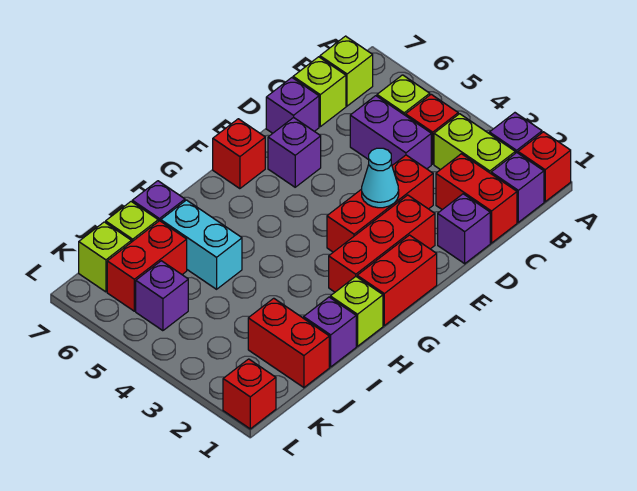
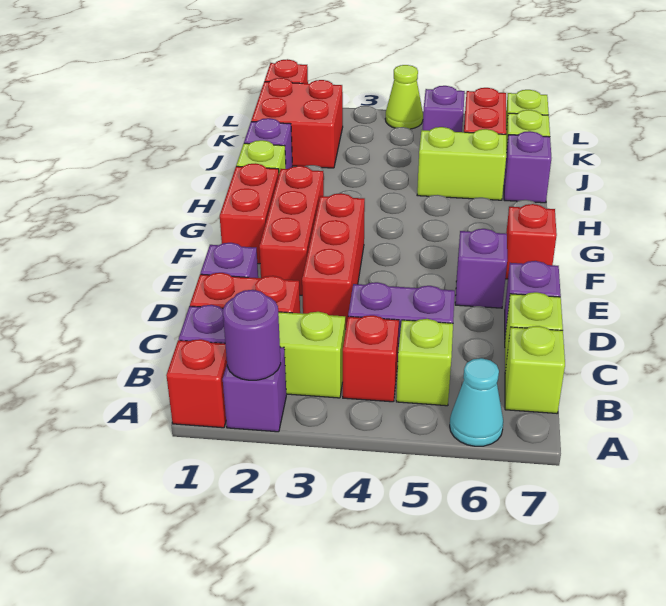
none -> purple 1x1 round brick [223,290,281,380]
cyan 1x1 cone [362,148,399,208] -> cyan 1x1 cone moved to [450,358,503,446]
cyan 1x2 brick [161,200,242,289] -> lime 1x2 brick [417,127,506,200]
red 1x2 brick [248,298,329,388] -> red 2x2 brick [251,78,343,168]
none -> lime 1x1 cone [385,65,423,129]

